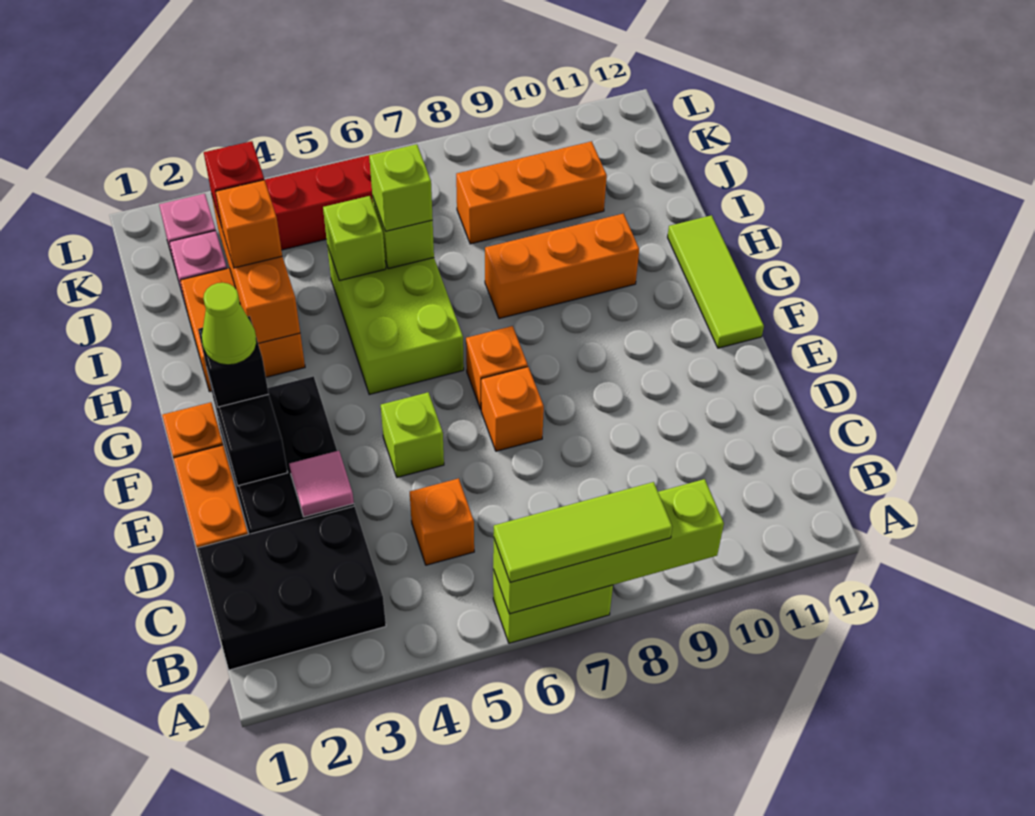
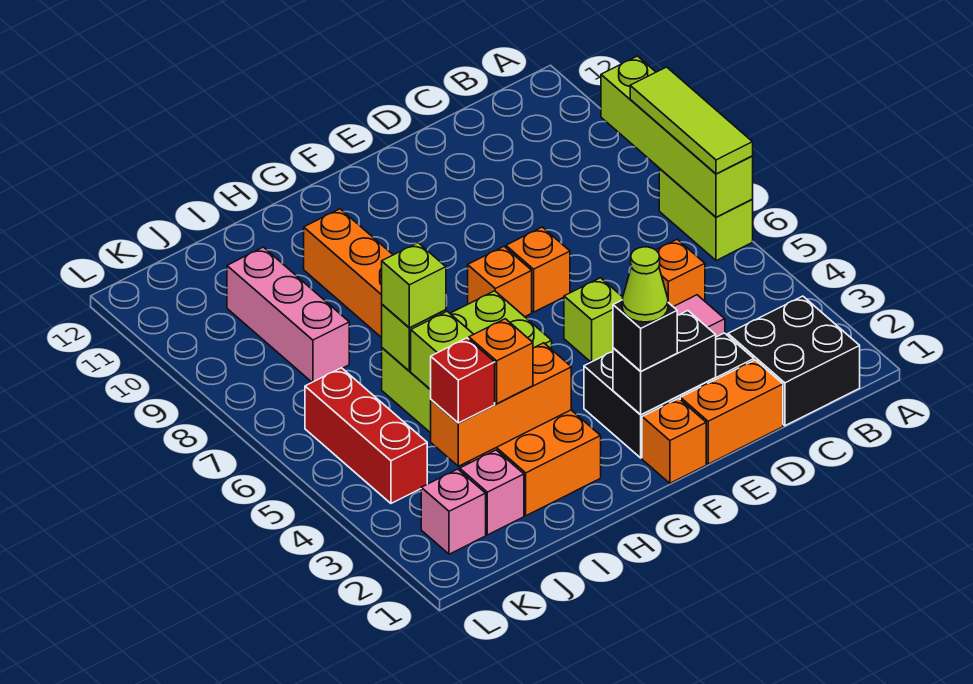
black 2x3 brick [197,506,386,670] -> black 2x2 brick [728,296,860,426]
lime 1x3 tile [668,215,764,348] -> none
orange 1x3 brick [456,141,607,244] -> pink 1x3 brick [227,247,349,382]

